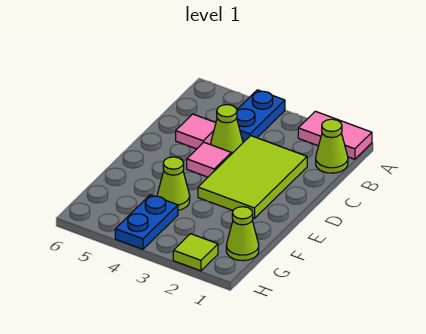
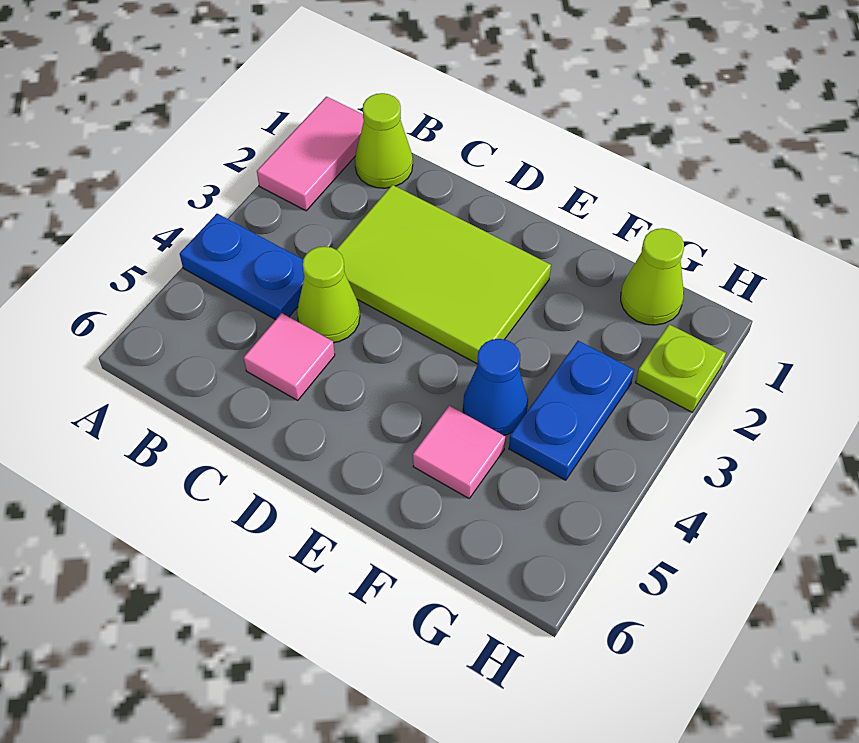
pink 1x1 tile [187,142,231,177] -> pink 1x1 tile moved to [413,406,505,498]
lime 1x1 cone [157,157,190,210] -> blue 1x1 cone [463,339,528,435]
blue 1x2 plate [115,195,178,249] -> blue 1x2 plate turned to [509,341,634,480]
lime 1x1 tile [173,234,218,271] -> lime 1x1 plate [636,324,726,412]

